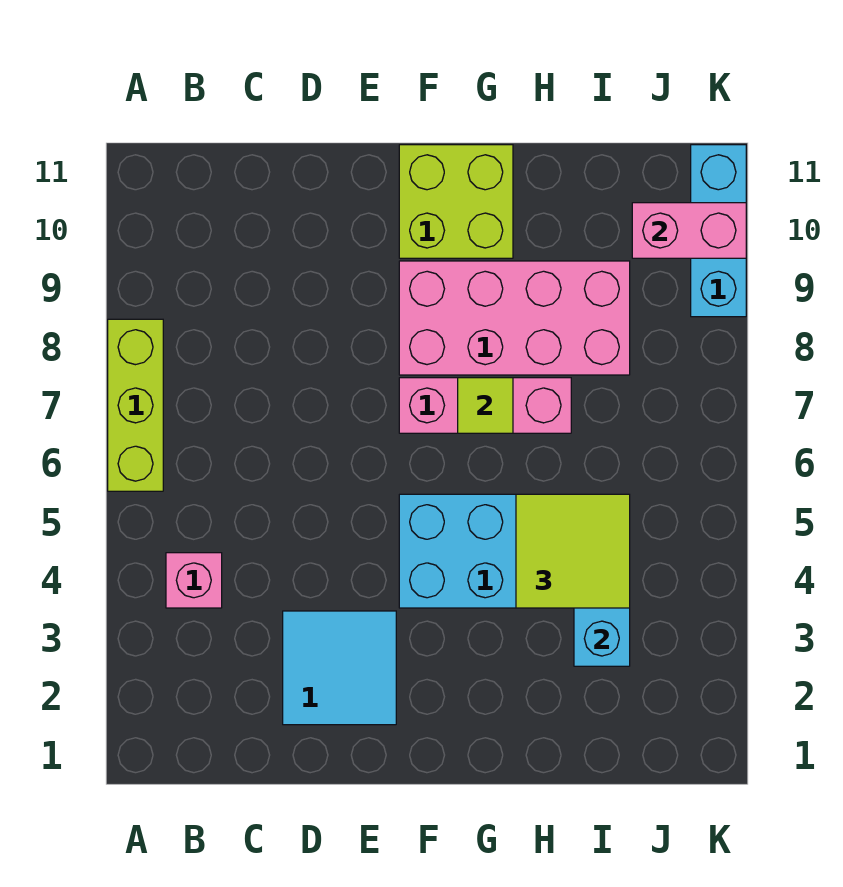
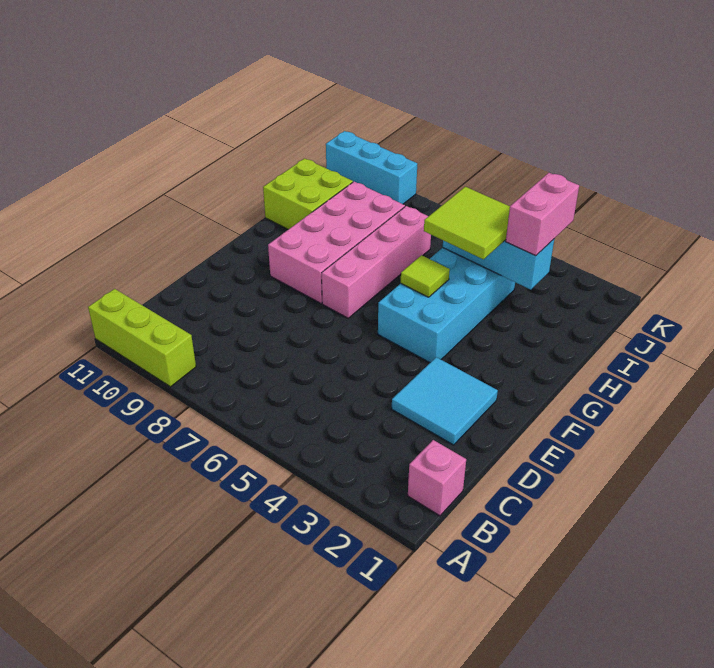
lime 1x3 brick [108,319,163,491] -> lime 1x3 brick moved to [88,289,196,387]
pink 1x1 brick [166,553,222,608] -> pink 1x1 brick moved to [408,440,466,516]
pink 1x3 brick [399,378,571,433] -> pink 1x4 brick [322,206,431,318]
lime 2x2 brick [399,145,513,258] -> lime 2x2 brick moved to [263,158,353,230]
lime 1x1 tile [458,378,513,433] -> lime 1x1 tile moved to [401,255,450,297]
pink 1x2 brick [632,203,746,258] -> pink 1x2 brick moved to [506,173,579,256]

